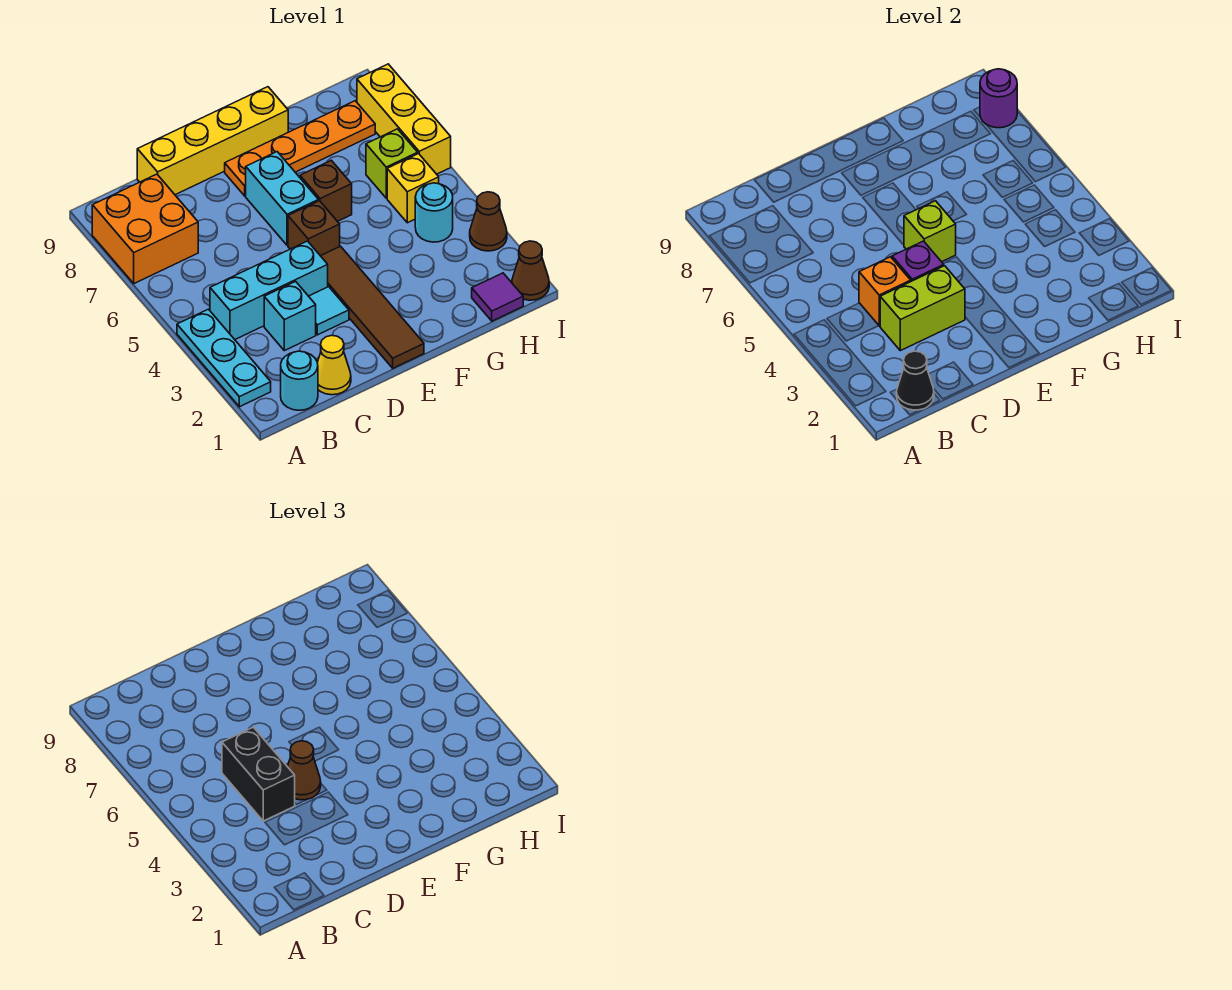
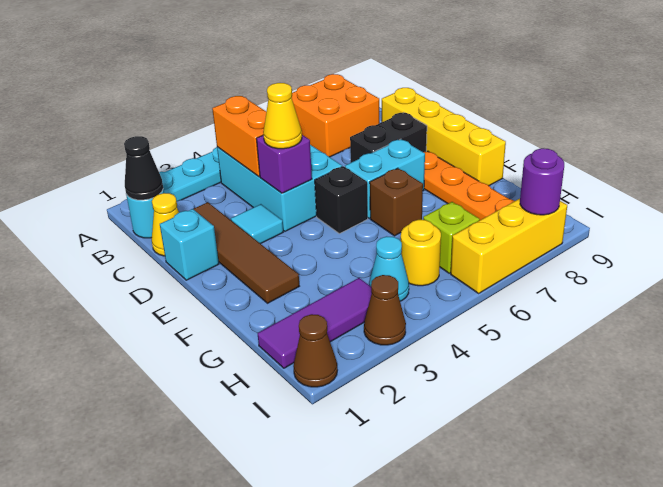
cyan 1x3 brick [210,241,328,339] -> cyan 2x3 brick [217,145,342,231]
cyan 1x1 brick [264,281,316,351] -> cyan 1x1 brick moved to [160,209,219,280]
lime 1x2 brick [880,266,965,351] -> none
orange 1x1 brick [859,257,911,326] -> orange 1x2 brick [212,96,266,177]
black 1x2 brick [222,727,295,821] -> black 1x2 brick moved to [350,113,427,162]
brown 1x1 cone [288,741,321,800] -> yellow 1x1 cone [263,83,302,149]
brown 1x4 tile [321,246,424,368] -> brown 1x4 tile turned to [194,202,299,303]
brown 1x1 brick [288,201,340,256] -> black 1x1 brick [315,166,368,234]
lime 1x1 brick [904,201,956,262] -> none
purple 1x1 tile [472,273,523,321] -> purple 1x3 tile [258,278,372,368]
cyan 1x1 round brick [415,183,453,242] -> cyan 1x1 cone [369,236,409,301]
yellow 1x1 brick [387,154,439,223] -> yellow 1x1 round brick [401,220,441,286]

